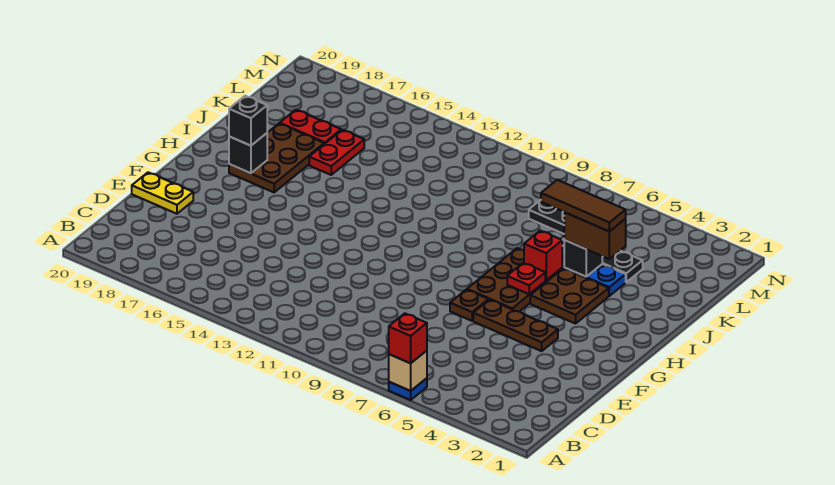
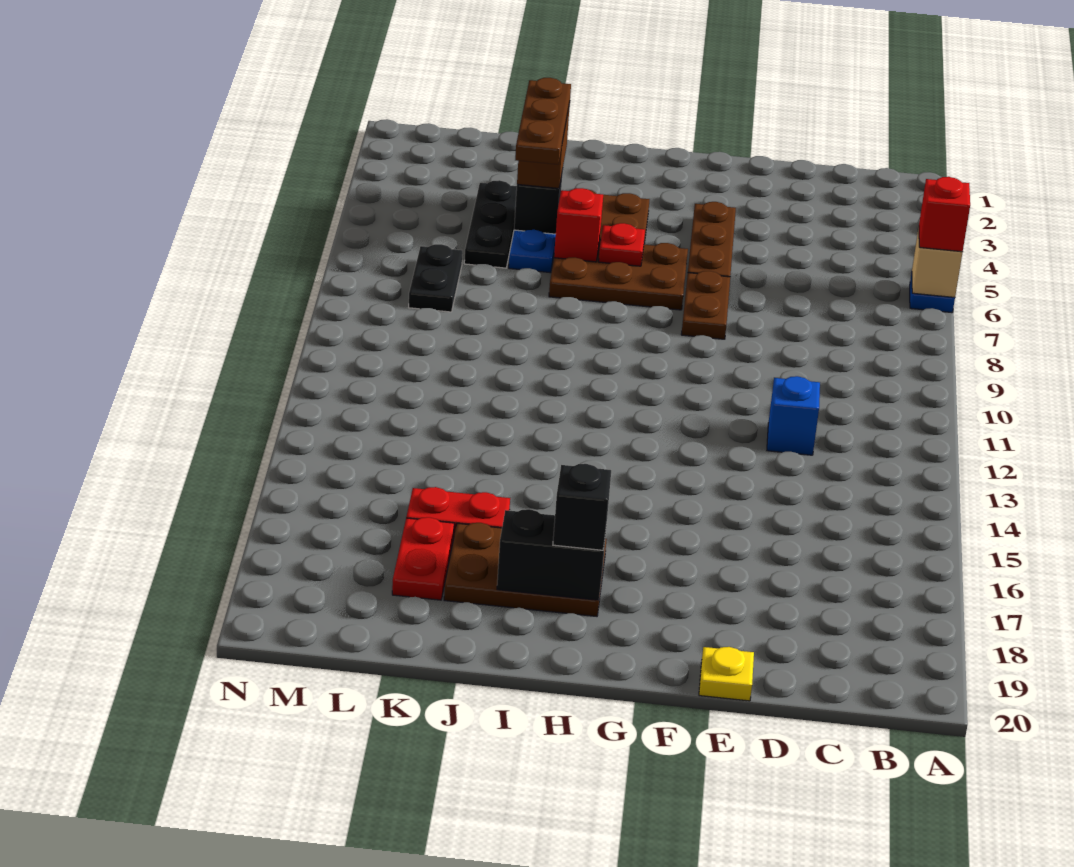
none -> blue 1x1 brick [767,376,820,455]
yellow 1x2 plate [132,172,193,214] -> yellow 1x1 plate [699,647,754,701]
brown 1x1 plate [450,290,488,321] -> brown 1x2 plate [681,271,730,339]
black 1x1 brick [229,133,267,173] -> black 1x2 brick [497,509,607,600]
brown 1x3 tile [541,180,626,232] -> brown 1x3 plate [515,78,571,164]

